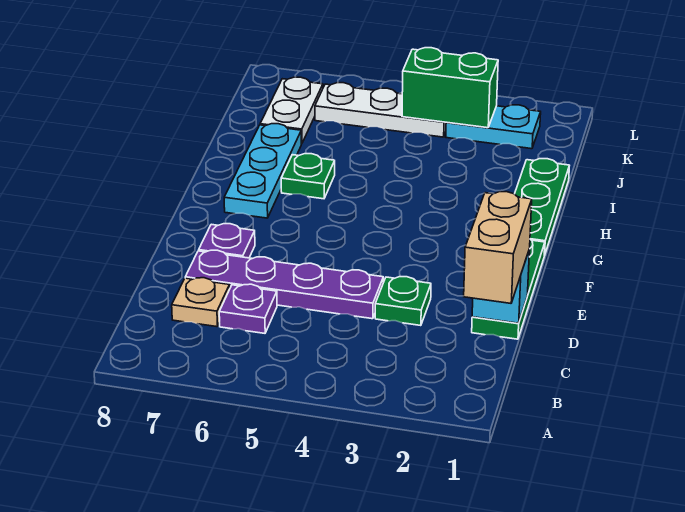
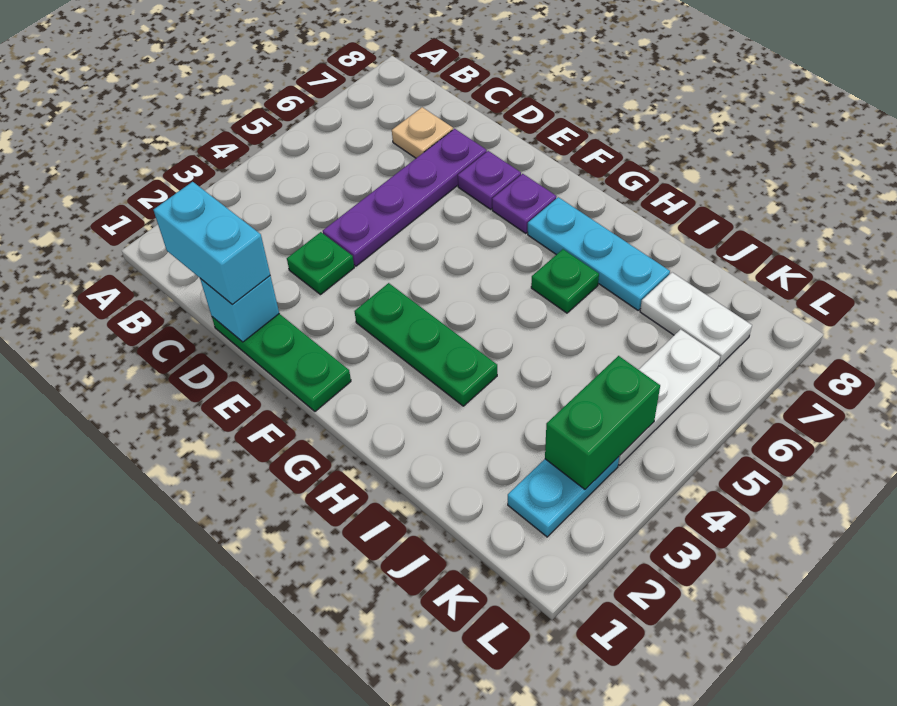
tan 1x2 brick [464,192,532,303] -> cyan 1x2 brick [154,182,270,305]
purple 1x1 plate [219,284,277,333] -> purple 1x1 plate moved to [492,174,557,234]
green 1x3 plate [515,159,569,256] -> green 1x3 plate moved to [354,283,497,406]

